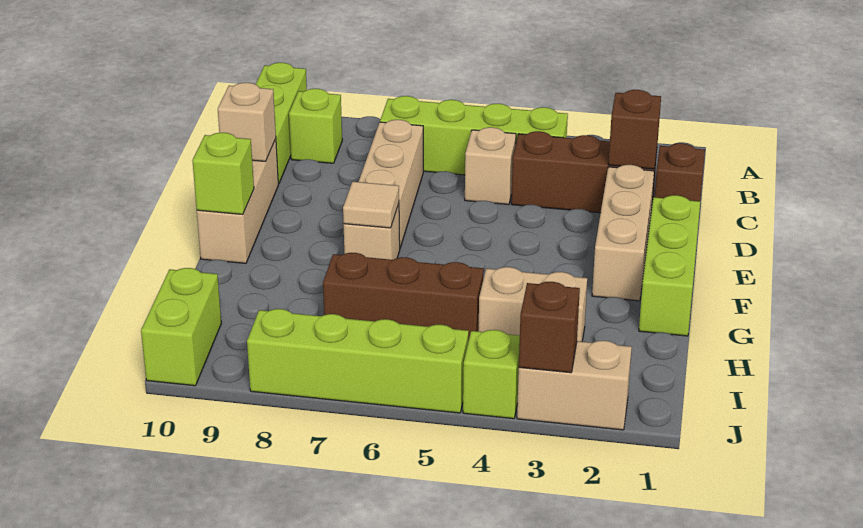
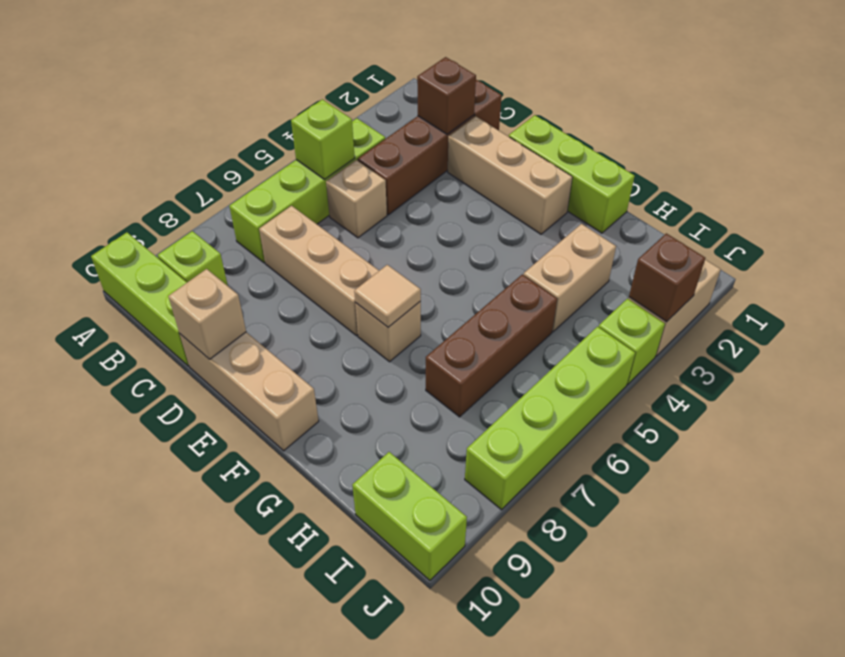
lime 1x1 brick [192,133,254,214] -> lime 1x1 brick moved to [291,99,355,179]

